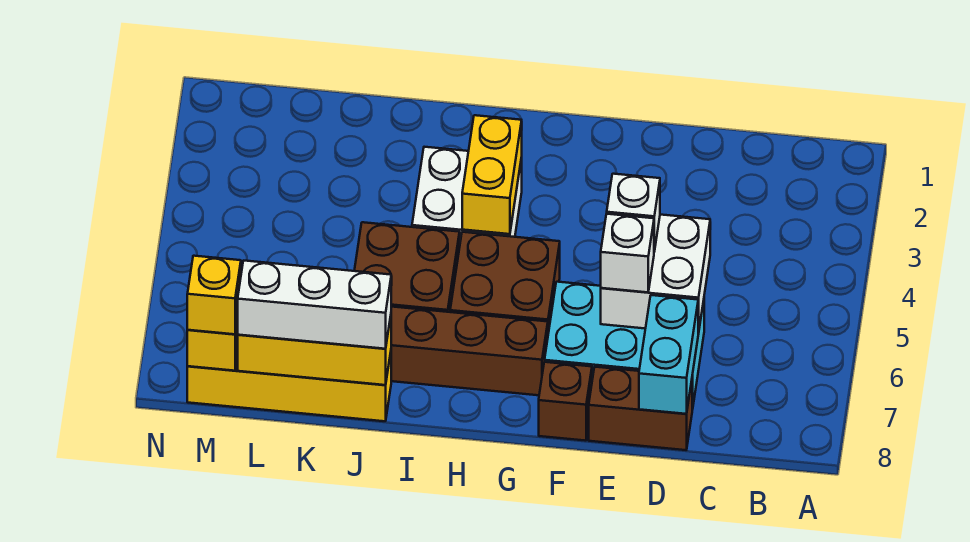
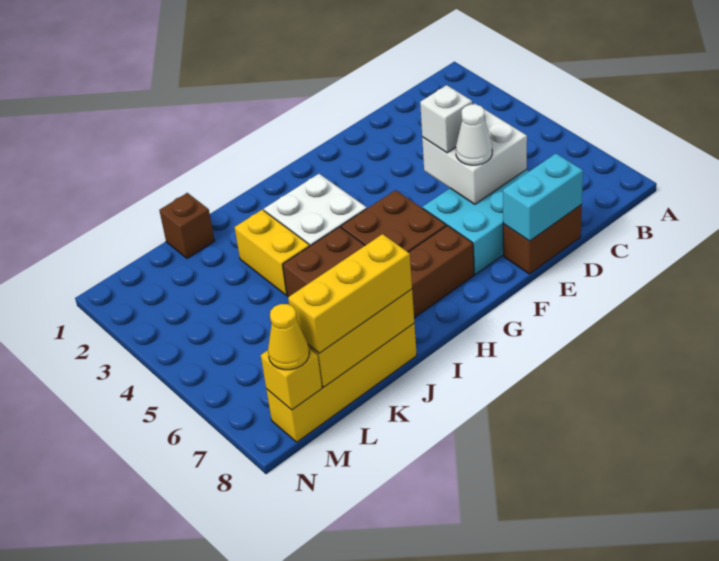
cyan 1x2 brick [639,295,698,414] -> cyan 1x2 brick turned to [503,154,583,241]
white 1x1 brick [601,214,654,292] -> white 1x1 cone [456,104,492,165]
brown 1x1 brick [539,362,592,441] -> brown 1x1 brick moved to [159,193,215,259]
yellow 1x2 brick [462,115,522,234] -> yellow 1x2 brick moved to [235,210,310,295]
white 1x3 brick [237,261,391,349] -> yellow 1x3 brick [288,234,412,353]
yellow 1x1 brick [187,256,241,334] -> yellow 1x1 cone [268,304,309,370]

